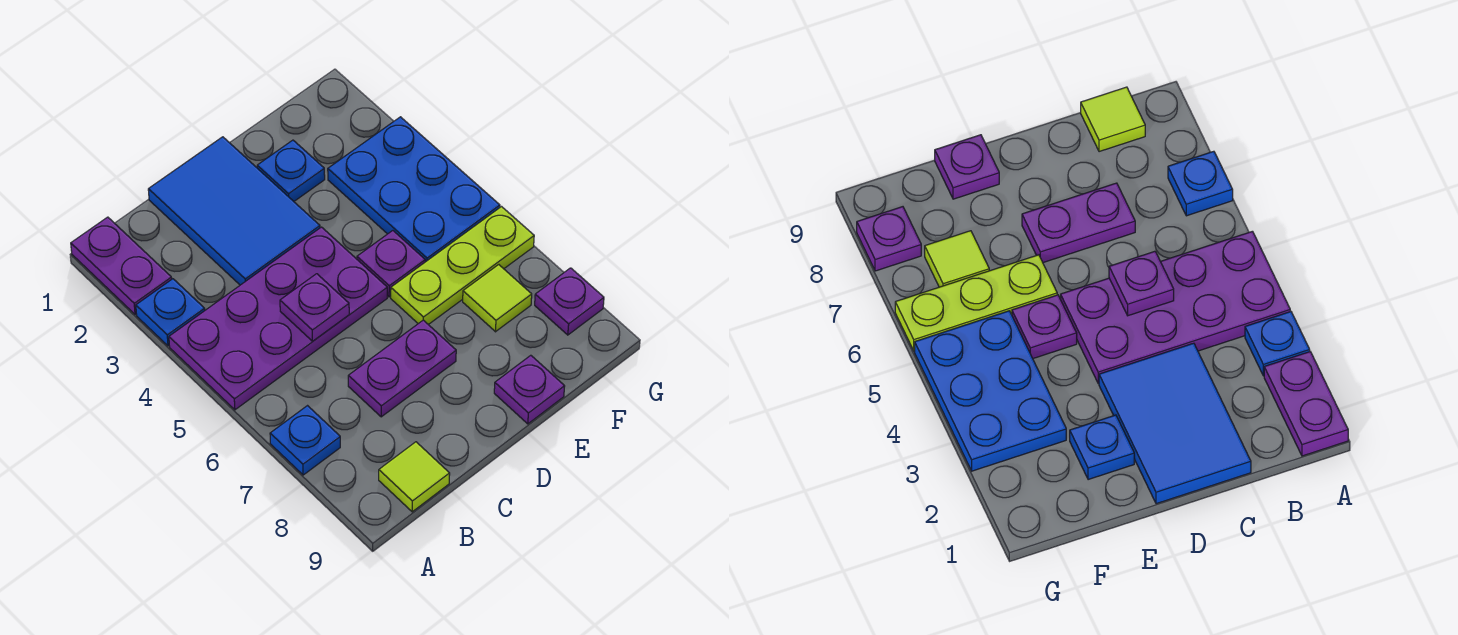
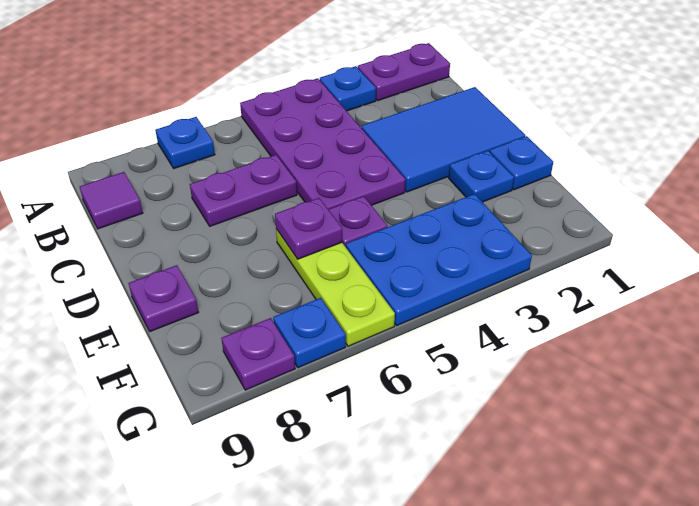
lime 1x1 tile [379,442,450,512] -> purple 1x1 tile [80,172,143,229]
purple 1x1 plate [280,274,349,341] -> purple 1x1 plate moved to [275,198,342,259]
purple 1x2 plate [348,320,456,417] -> purple 1x2 plate turned to [190,155,297,226]
none -> blue 1x1 plate [490,136,553,190]
lime 1x1 tile [463,265,532,332] -> none
none -> blue 1x1 plate [273,298,346,368]

